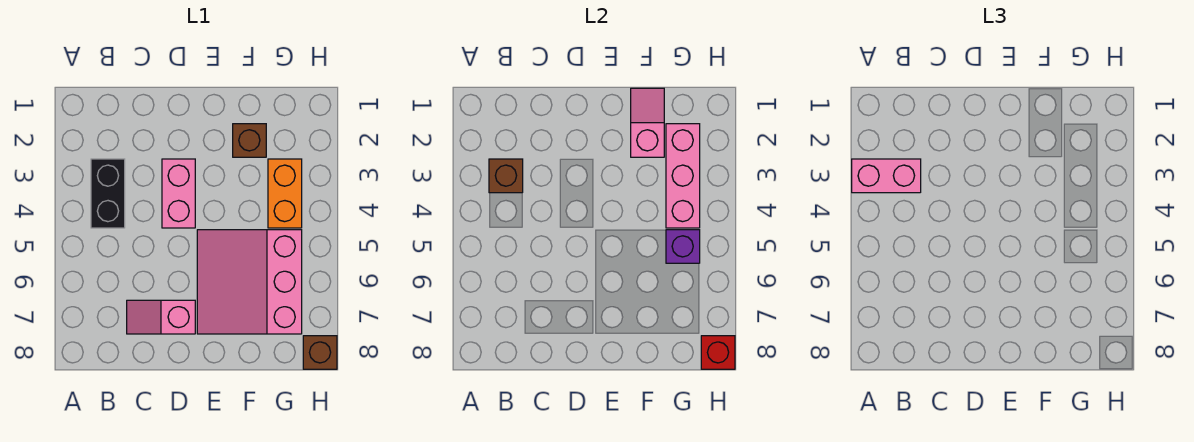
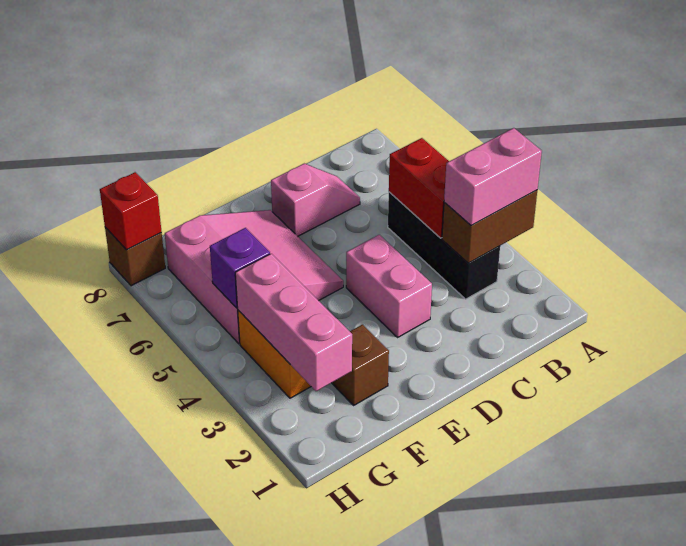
black 1x2 brick [91,159,125,228] -> black 1x3 brick [388,192,500,299]
brown 1x1 brick [489,159,523,193] -> brown 1x2 brick [442,190,537,263]
none -> red 1x2 brick [389,138,449,238]
pink 1x2 slope [631,88,664,157] -> none

